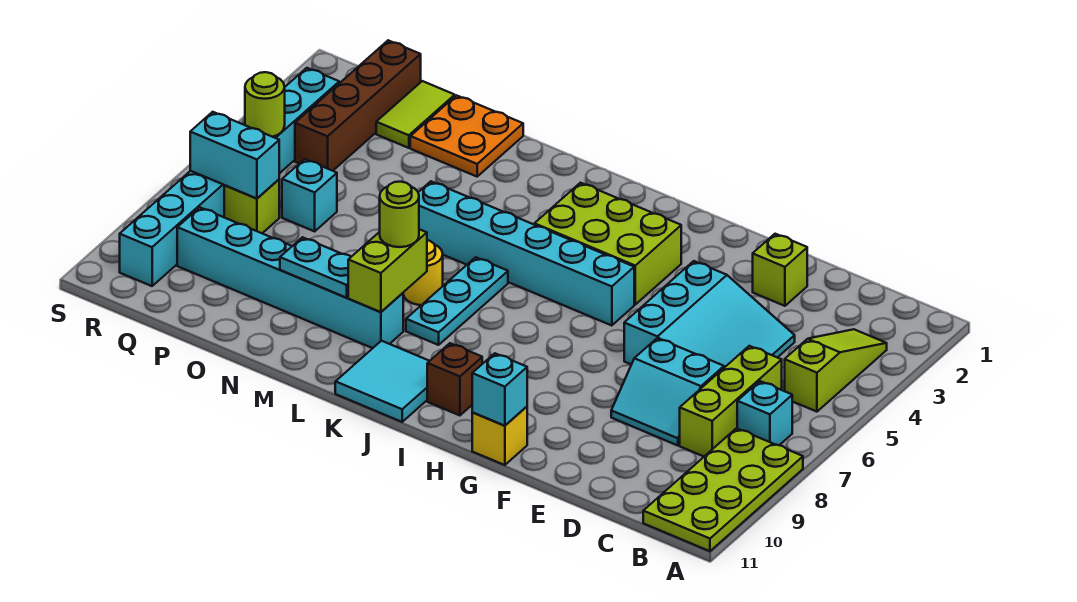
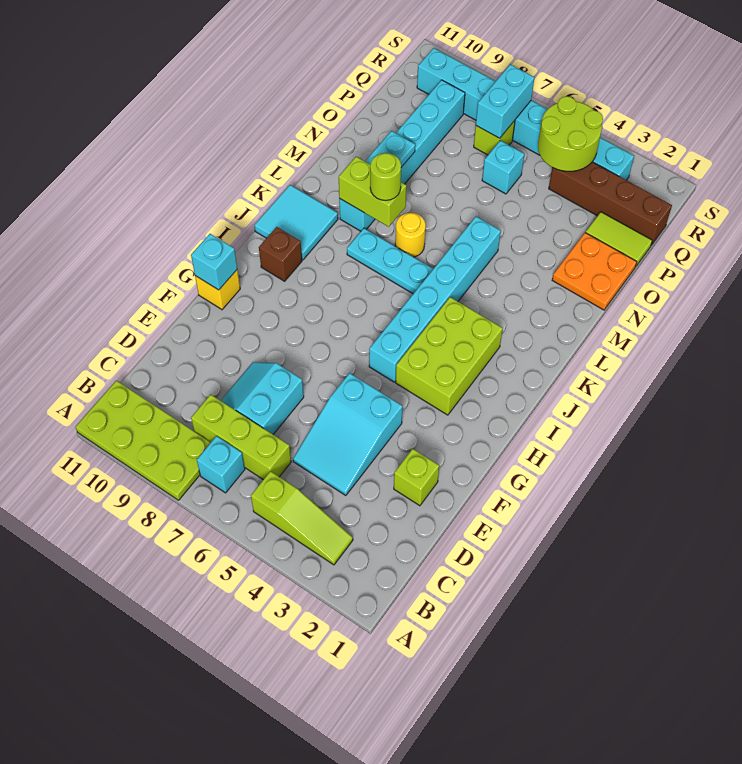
cyan 3x3 slope [624,261,795,368] -> cyan 2x3 slope [293,373,402,496]
lime 1x1 round brick [245,72,285,137] -> lime 2x2 round brick [538,96,603,171]

